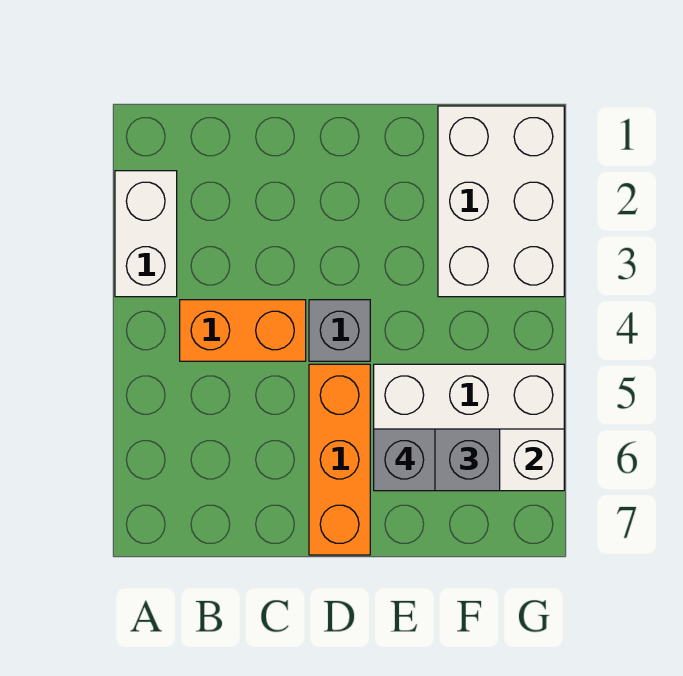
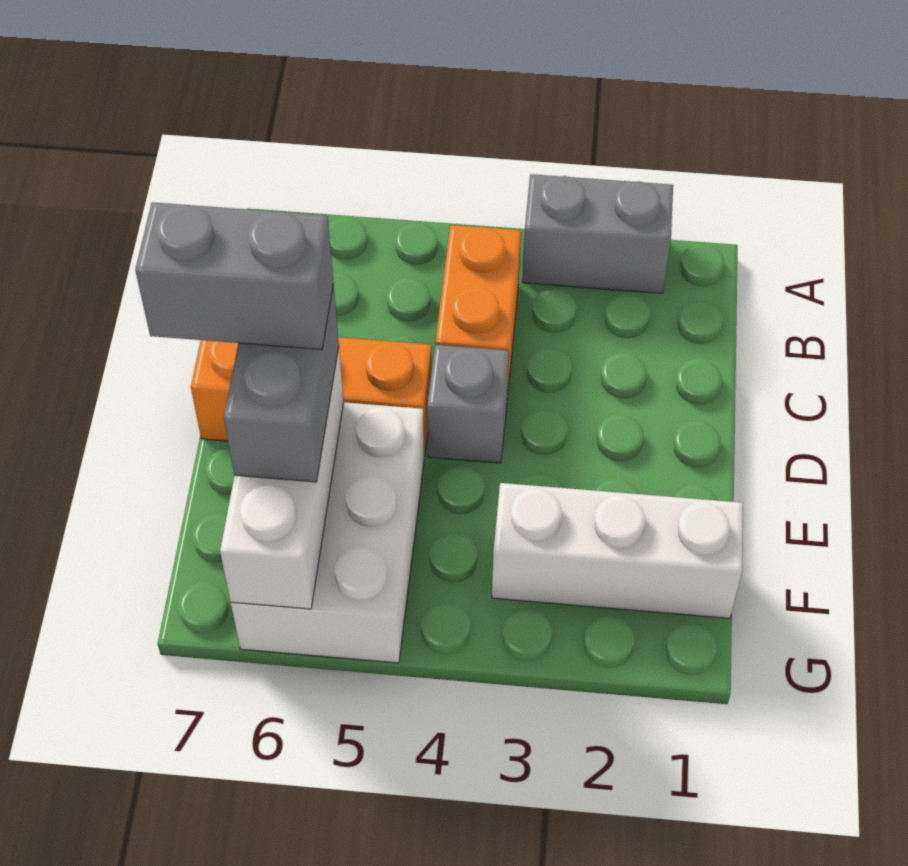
white 1x2 brick [115,171,177,297] -> grey 1x2 brick [522,174,673,293]
grey 1x1 brick [374,429,435,491] -> grey 1x2 brick [135,202,333,350]
white 2x3 brick [438,106,564,297] -> white 1x3 brick [492,483,743,618]

